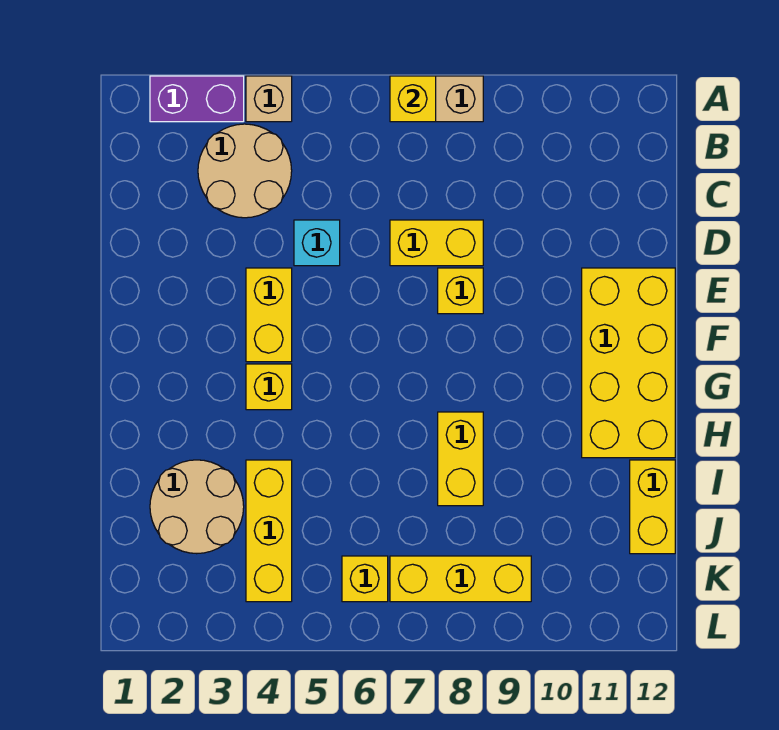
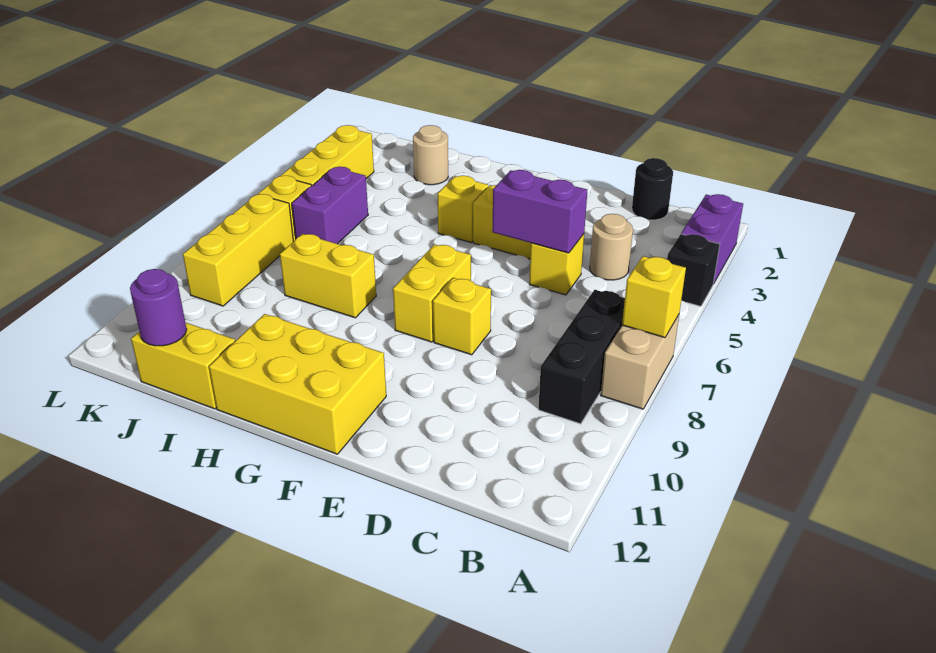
tan 1x1 brick [246,76,292,122] -> black 1x1 brick [667,234,720,306]
tan 2x2 round brick [198,124,292,218] -> tan 1x1 round brick [590,214,633,280]
none -> black 1x3 brick [538,290,625,424]
none -> black 1x1 round brick [632,158,673,220]
cyan 1x1 brick [294,220,340,266] -> yellow 1x1 brick [529,234,584,295]
none -> purple 1x2 brick [492,170,588,253]
yellow 1x2 brick [390,220,483,266] -> yellow 1x2 brick moved to [393,244,471,342]
yellow 2x4 brick [582,268,675,458] -> yellow 2x3 brick [209,314,386,454]
tan 2x2 round brick [150,460,244,554] -> tan 1x1 round brick [413,125,448,185]
yellow 1x3 brick [246,460,292,602] -> yellow 1x3 brick turned to [281,125,374,186]
none -> purple 1x2 brick [292,167,368,244]
none -> purple 1x1 round brick [130,269,187,346]

